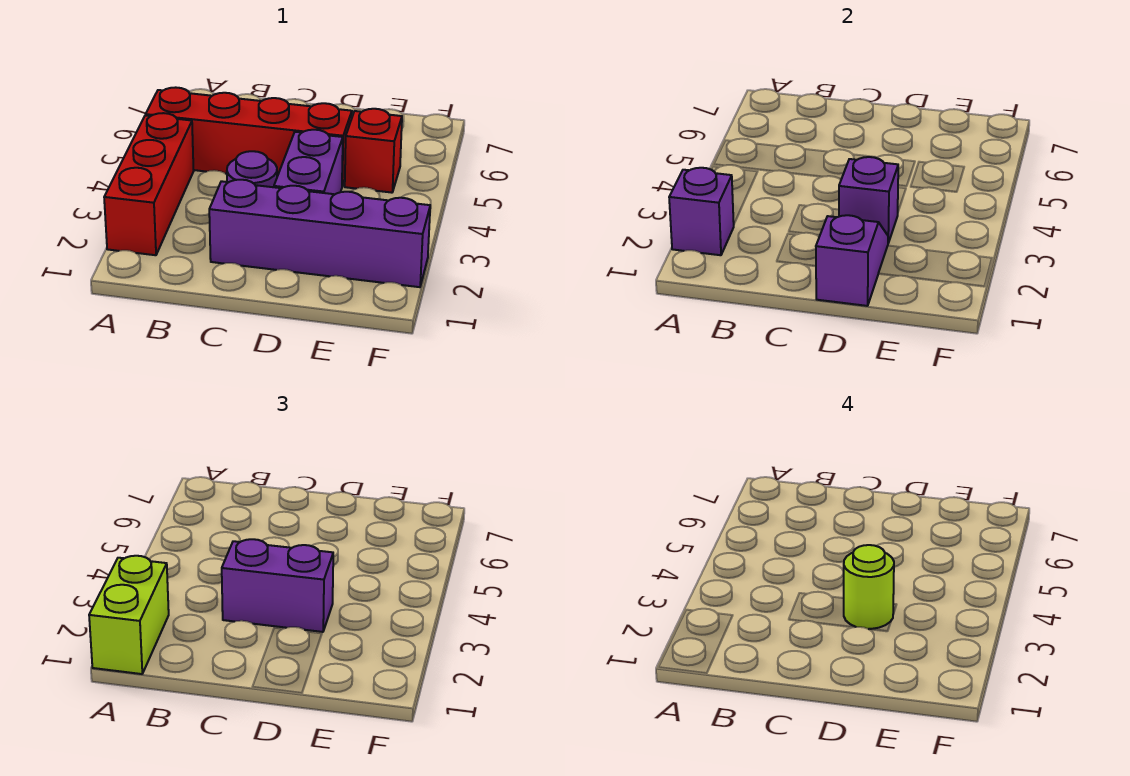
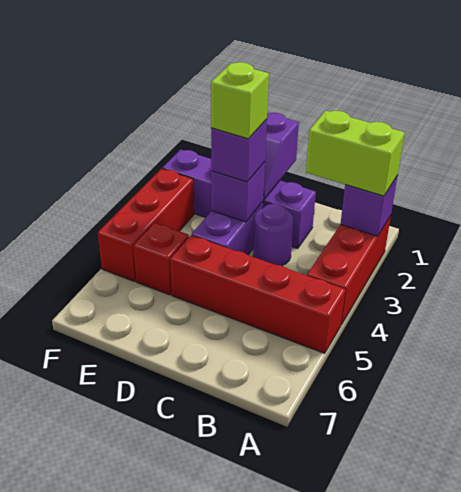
lime 1x2 brick [89,556,169,674] -> lime 1x2 brick turned to [306,111,405,196]
purple 1x2 brick [222,539,333,632] -> purple 1x1 brick [211,119,267,182]
lime 1x1 round brick [844,545,894,629] -> lime 1x1 brick [211,62,269,139]
none -> red 1x3 brick [98,169,194,281]

